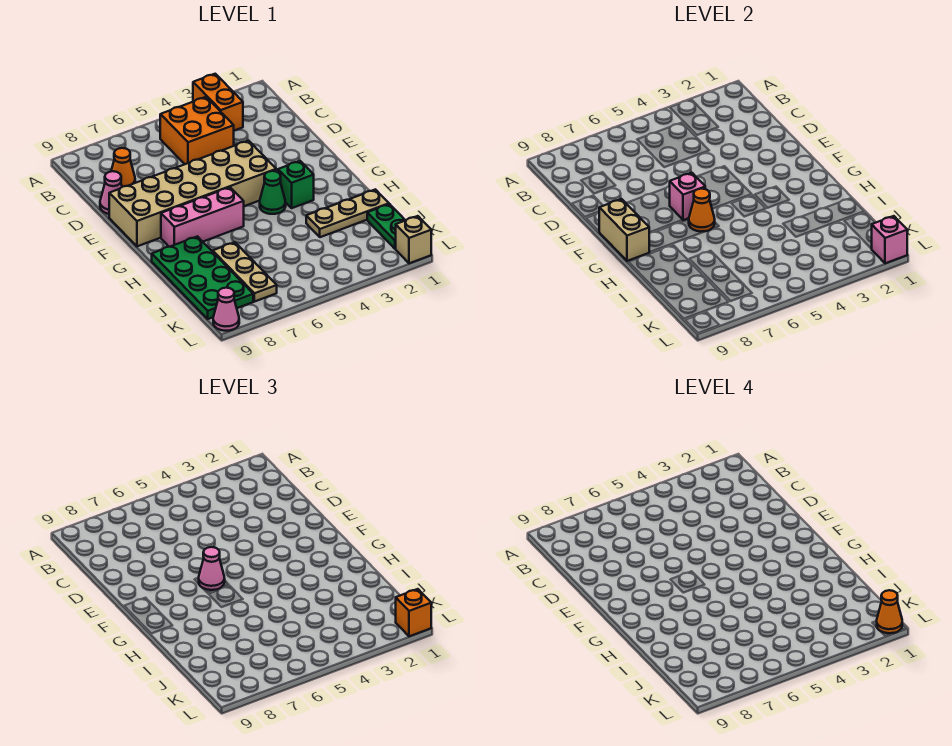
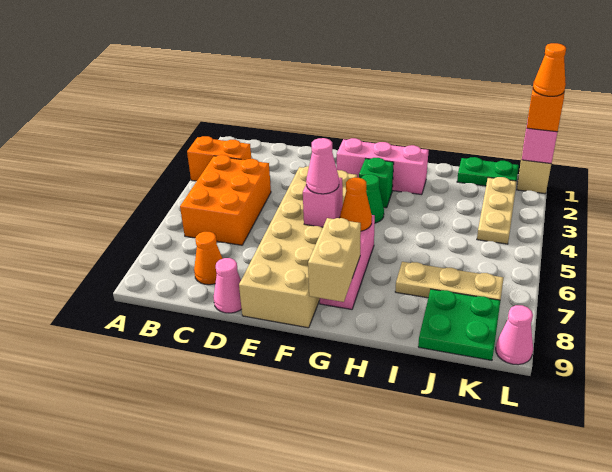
orange 2x2 brick [160,97,234,164] -> orange 2x3 brick [180,155,271,245]
none -> pink 1x3 brick [337,138,429,195]
tan 1x2 brick [599,199,649,261] -> tan 1x2 brick turned to [308,218,361,302]
green 2x4 plate [152,236,253,319] -> green 2x2 plate [418,289,500,360]
tan 1x3 plate [306,189,389,237] -> tan 1x3 plate moved to [477,177,517,244]

